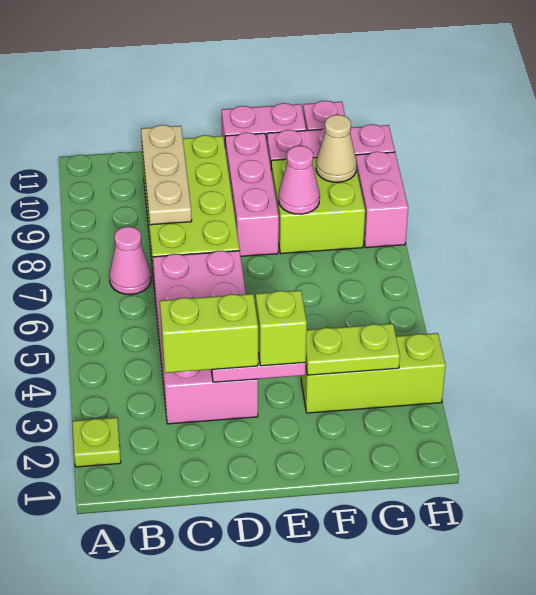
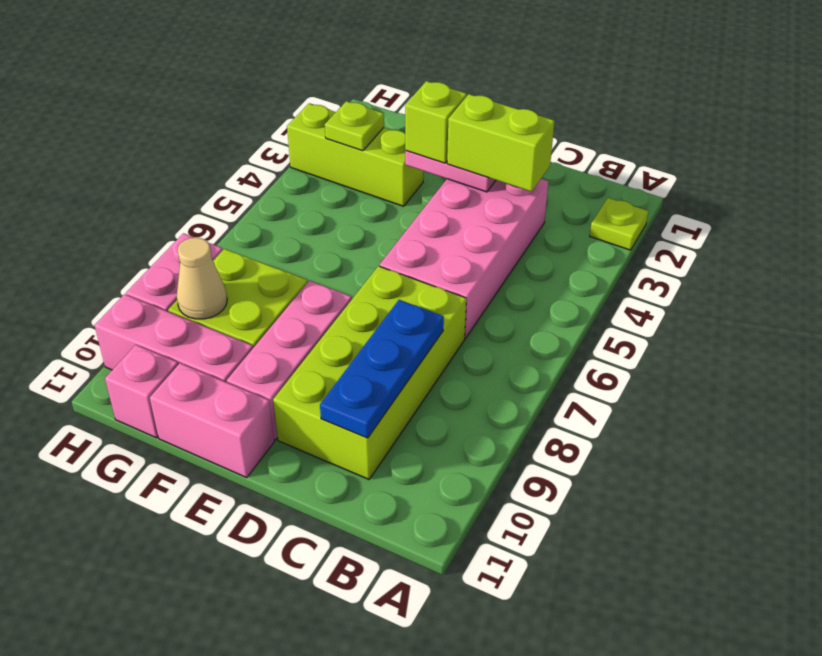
pink 1x1 cone [109,227,151,295] -> none
tan 1x3 plate [141,125,192,225] -> blue 1x3 plate [320,300,444,438]
lime 1x2 plate [306,324,400,375] -> lime 1x1 plate [325,101,384,151]
pink 1x1 cone [279,146,320,214] -> none

